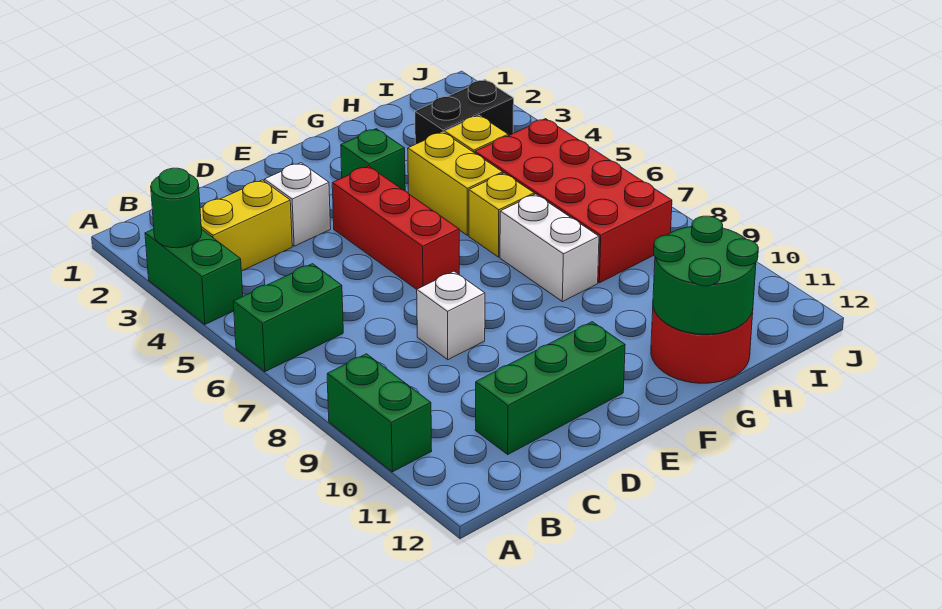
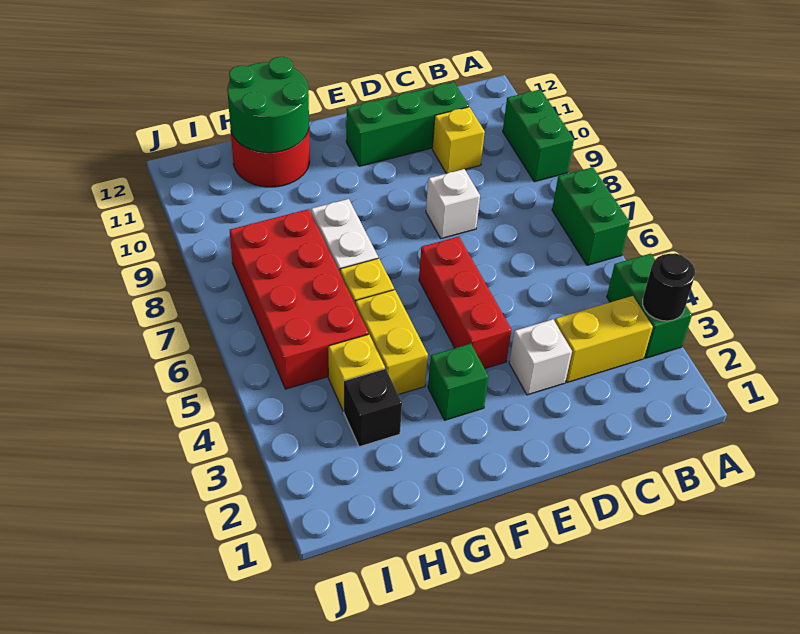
green 1x1 round brick [151,168,202,248] -> black 1x1 round brick [643,253,695,321]
green 1x2 brick [233,264,343,372] -> green 1x2 brick turned to [552,167,630,265]
none -> yellow 1x1 brick [432,107,485,174]
black 1x2 brick [415,80,514,144] -> black 1x1 brick [344,369,402,447]

